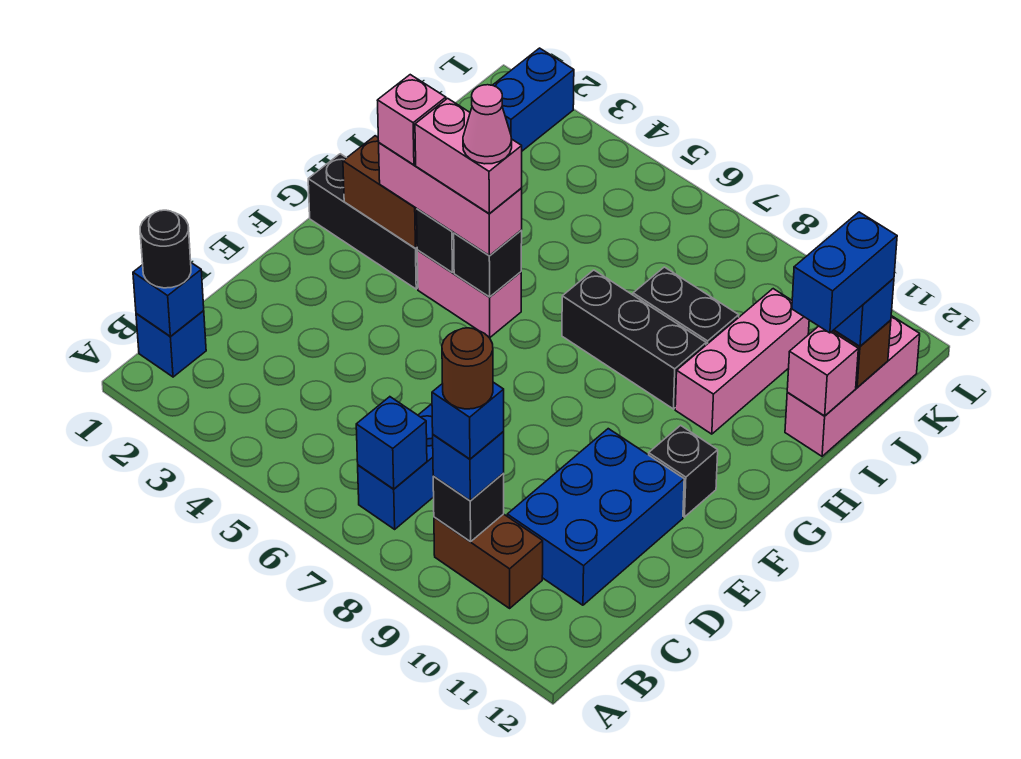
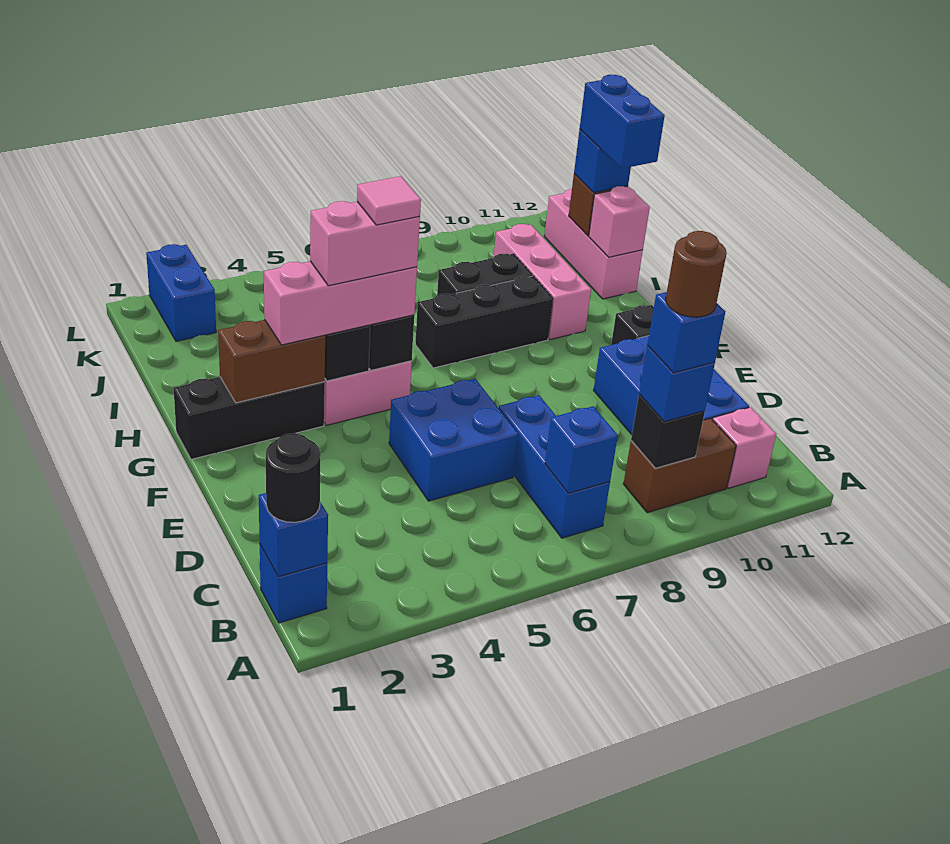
none -> blue 2x2 brick [389,379,518,501]
pink 1x1 brick [377,75,446,165] -> pink 1x1 brick moved to [713,407,776,488]
pink 1x1 cone [463,85,512,164] -> pink 1x1 tile [357,176,421,225]

